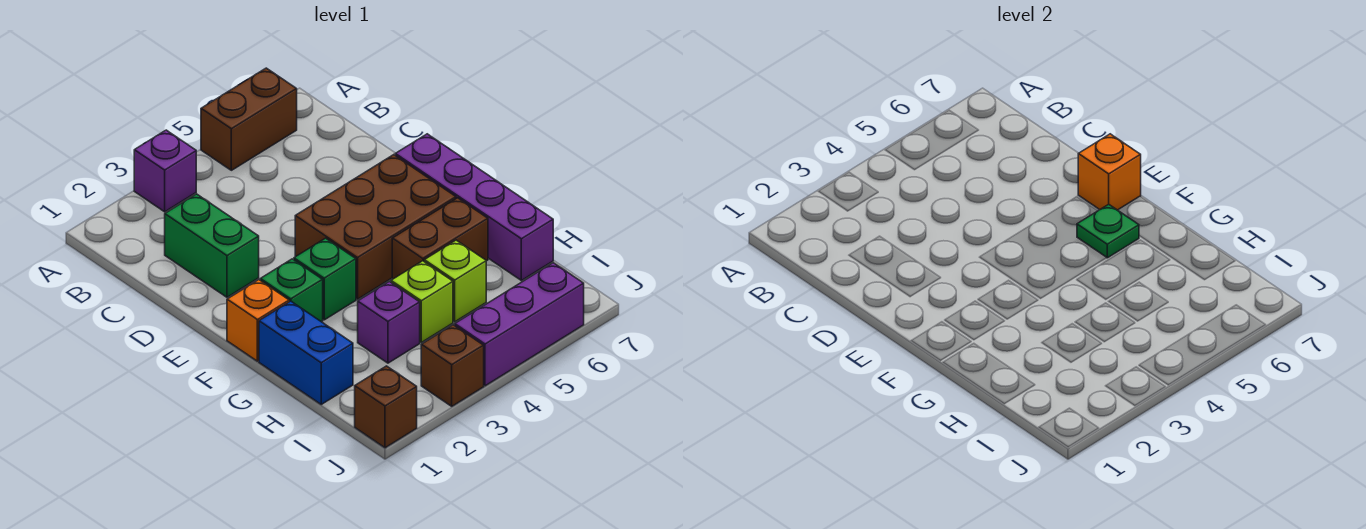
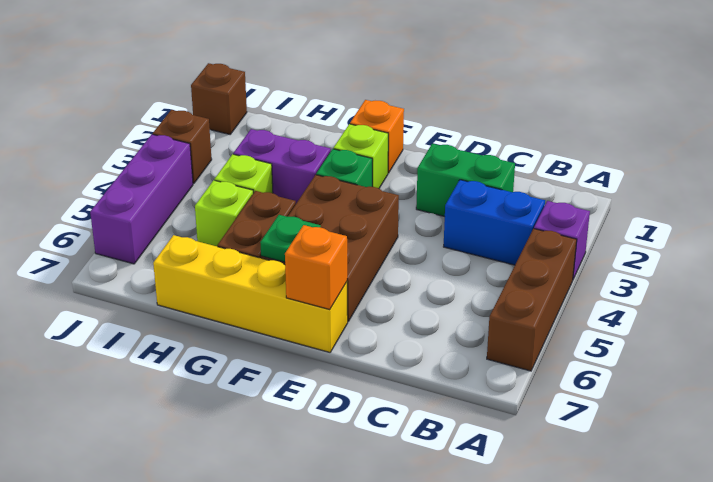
brown 1x2 brick [201,68,297,170] -> brown 1x3 brick [487,229,577,371]
purple 1x4 brick [395,134,553,280] -> yellow 1x4 brick [153,235,348,352]
green 1x1 brick [260,259,323,322] -> lime 1x1 brick [334,124,388,188]
blue 1x2 brick [259,301,353,404] -> blue 1x2 brick moved to [444,180,545,265]
purple 1x1 brick [358,282,420,363] -> purple 1x2 brick [233,129,331,203]

